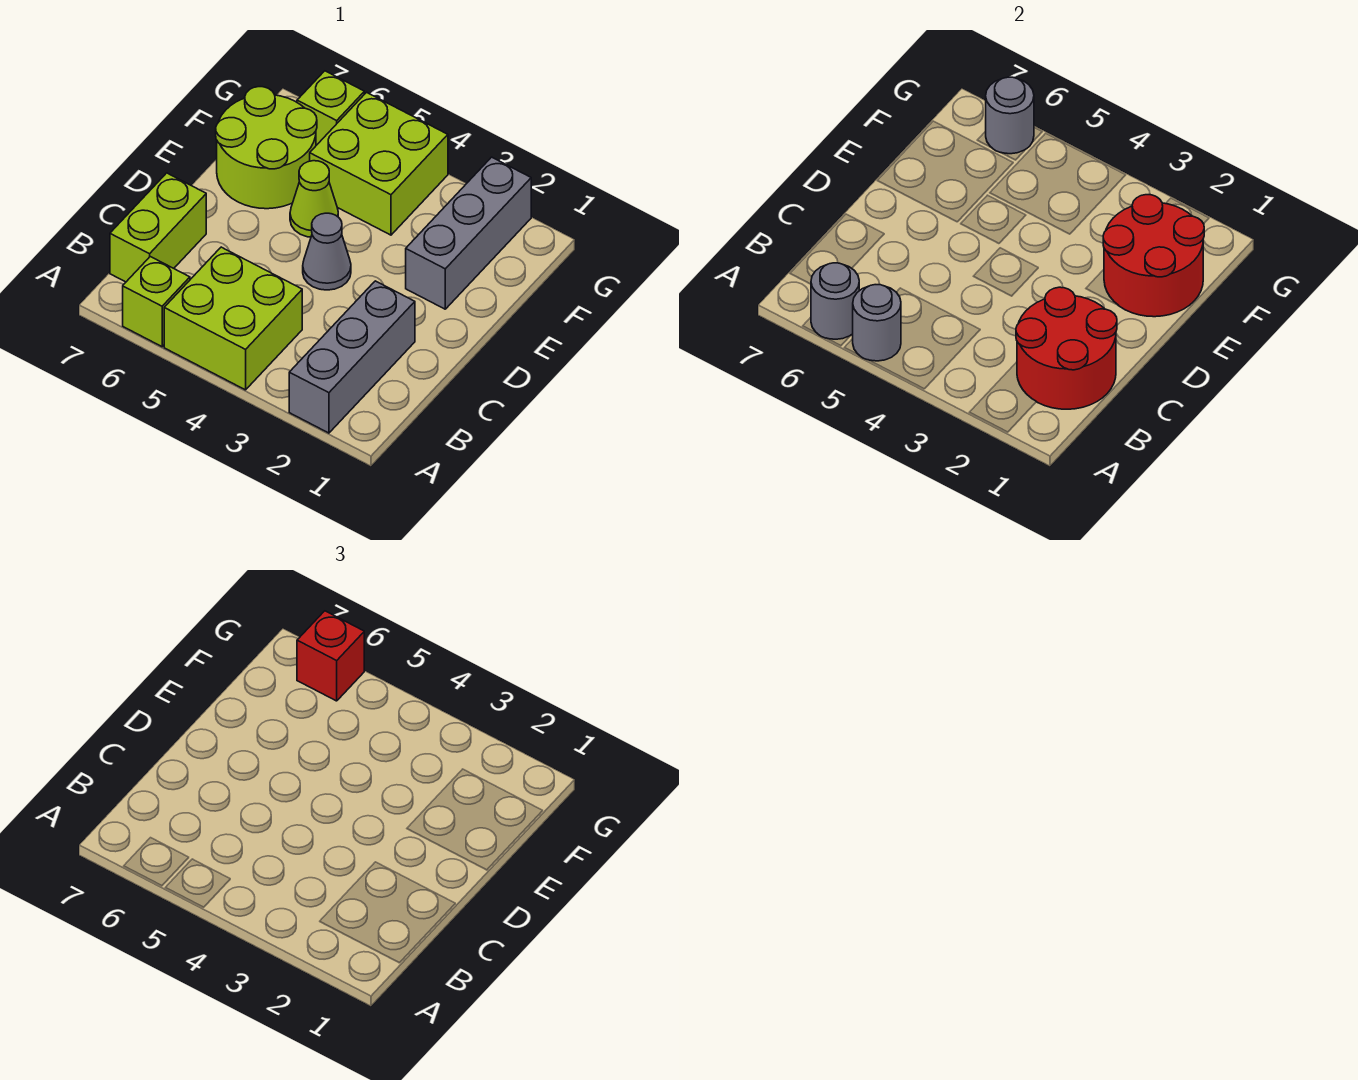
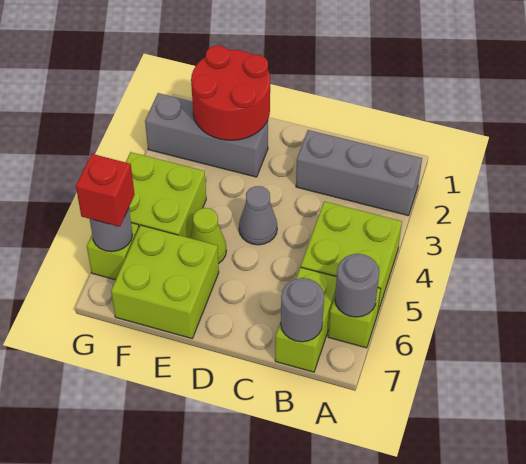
grey 1x1 round brick [853,285,901,361] -> grey 1x1 round brick moved to [281,278,324,342]
red 2x2 round brick [1016,287,1117,409] -> none
lime 1x2 brick [110,173,206,282] -> lime 1x2 brick turned to [275,267,337,372]
lime 2x2 round brick [216,87,317,209] -> lime 2x2 brick [111,225,219,338]

